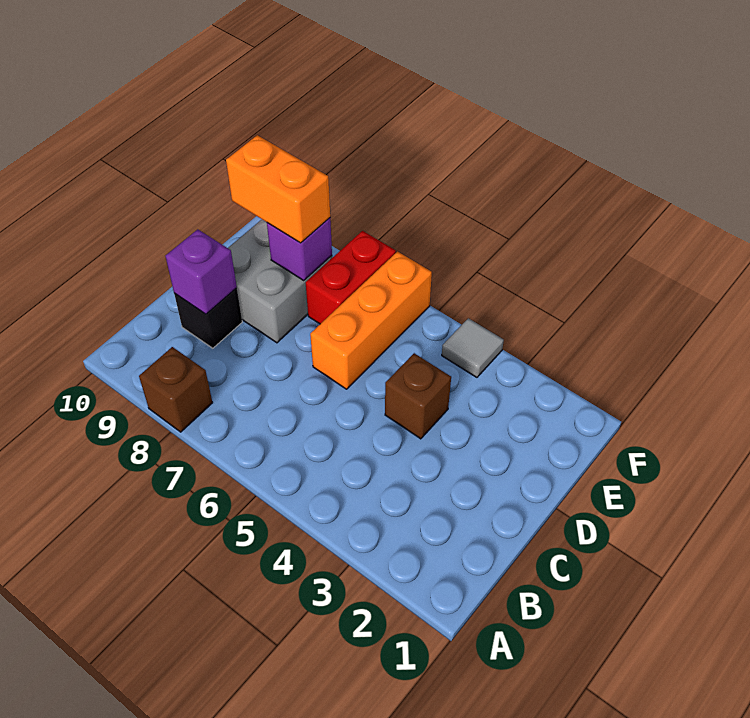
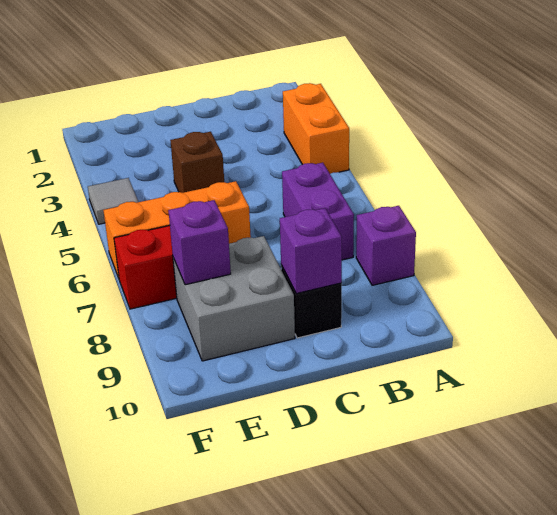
brown 1x1 brick [139,347,213,432] -> purple 1x1 brick [356,206,416,285]
none -> purple 1x2 brick [282,163,354,260]
orange 1x2 brick [226,135,330,243] -> orange 1x2 brick moved to [283,83,349,174]

